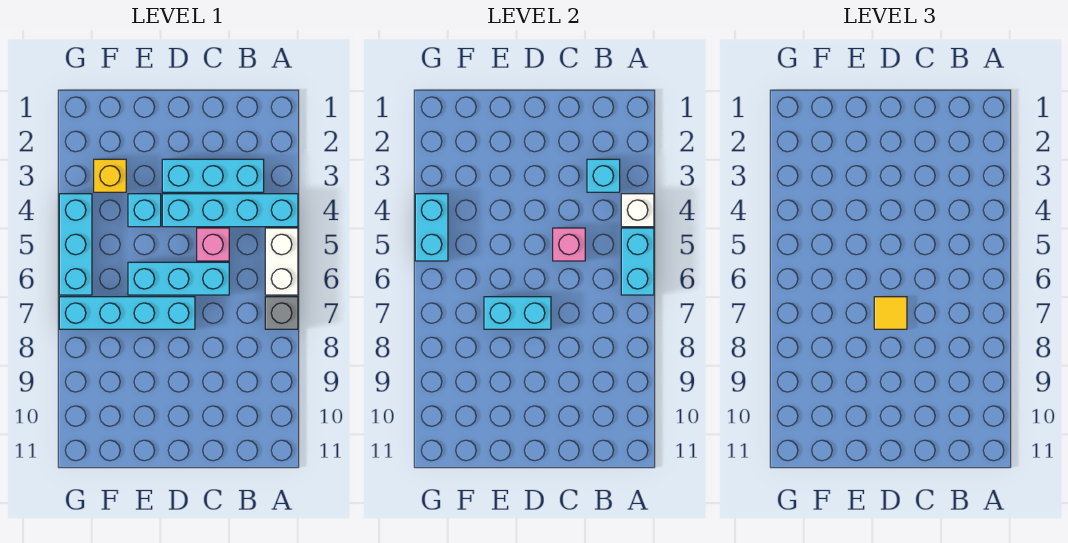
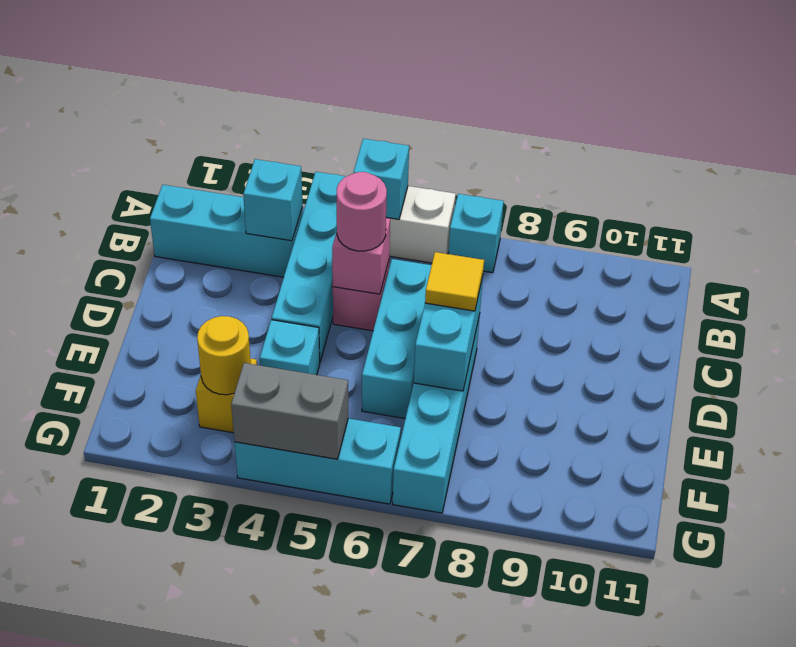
white 1x1 brick [621,194,654,227] -> none
cyan 1x2 brick [621,228,654,295] -> cyan 1x1 brick [353,139,409,219]
grey 1x1 brick [265,297,298,329] -> cyan 1x1 brick [448,194,504,273]
cyan 1x3 brick [162,159,264,192] -> cyan 1x3 brick turned to [150,185,303,277]
none -> pink 1x1 round brick [337,172,387,251]
none -> yellow 1x1 round brick [197,316,251,395]
cyan 1x2 brick [415,194,448,261] -> grey 1x2 brick [231,363,348,459]

